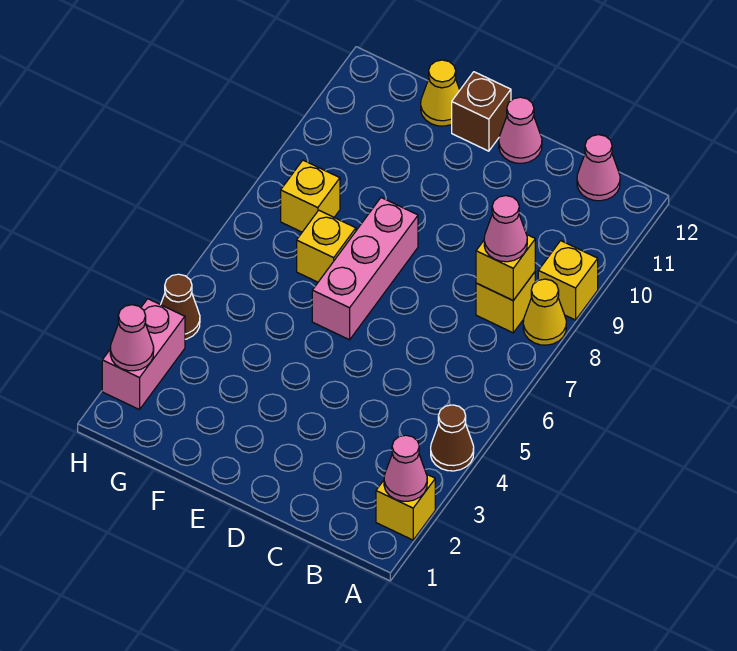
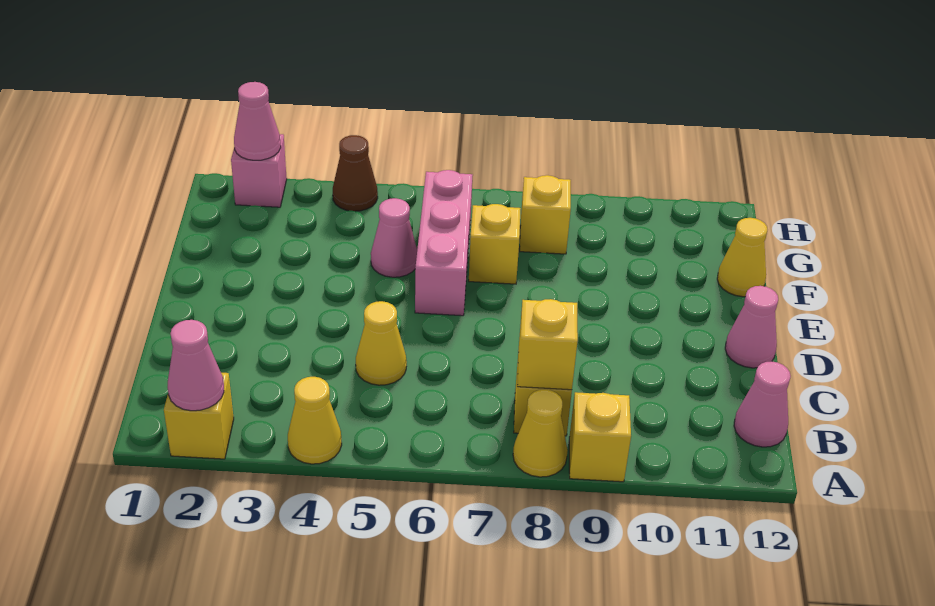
brown 1x1 cone [431,405,474,471] -> yellow 1x1 cone [288,377,342,464]
pink 1x1 cone [484,196,527,262] -> pink 1x1 cone moved to [371,198,417,277]
none -> yellow 1x1 cone [356,301,407,385]
pink 1x3 brick [312,198,418,340] -> pink 1x3 brick turned to [415,170,472,316]
brown 1x1 brick [452,72,511,151] -> none
pink 1x2 brick [102,299,185,410] -> pink 1x1 brick [231,134,287,207]

